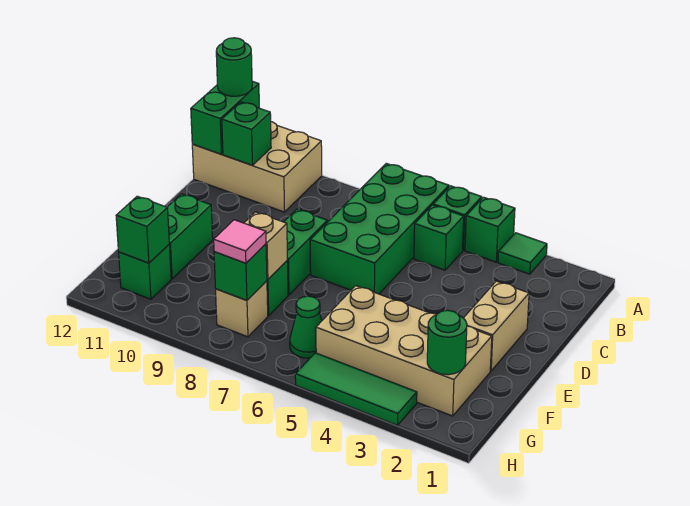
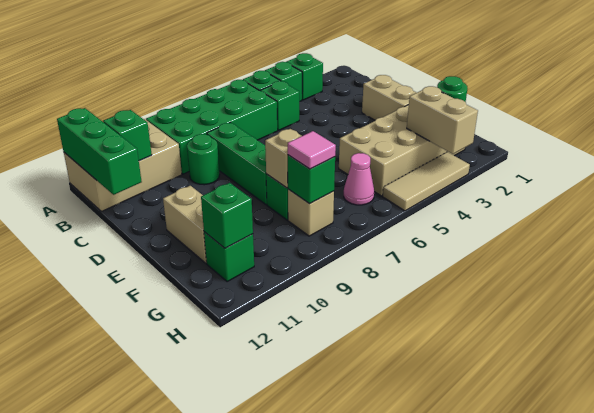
green 1x1 tile [498,233,547,274] -> green 1x1 brick [287,53,323,100]
green 2x4 brick [310,163,449,294] -> green 2x4 brick turned to [146,80,278,174]
green 1x2 brick [191,81,259,154] -> green 1x3 brick [57,108,142,195]
green 1x1 round brick [216,38,252,96] -> green 1x1 round brick moved to [187,134,220,185]
green 1x2 brick [284,209,327,295] -> green 1x3 brick [207,123,267,205]
green 1x2 brick [167,194,213,279] -> tan 1x2 brick [163,186,207,263]
none -> tan 1x2 brick [407,86,478,154]
green 1x1 cone [290,296,322,358] -> pink 1x1 cone [344,153,374,205]
green 1x3 tile [295,353,417,425] -> tan 1x3 tile [383,152,470,211]

